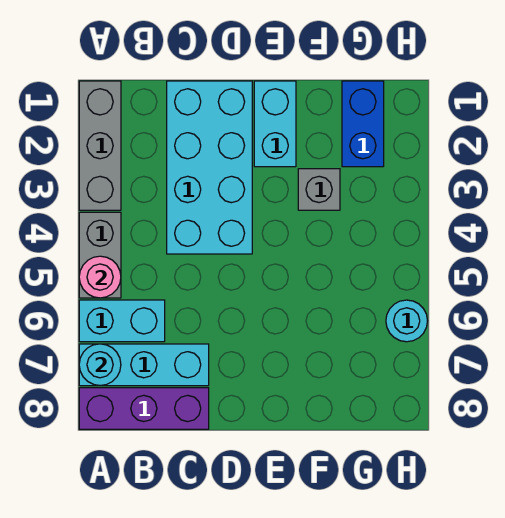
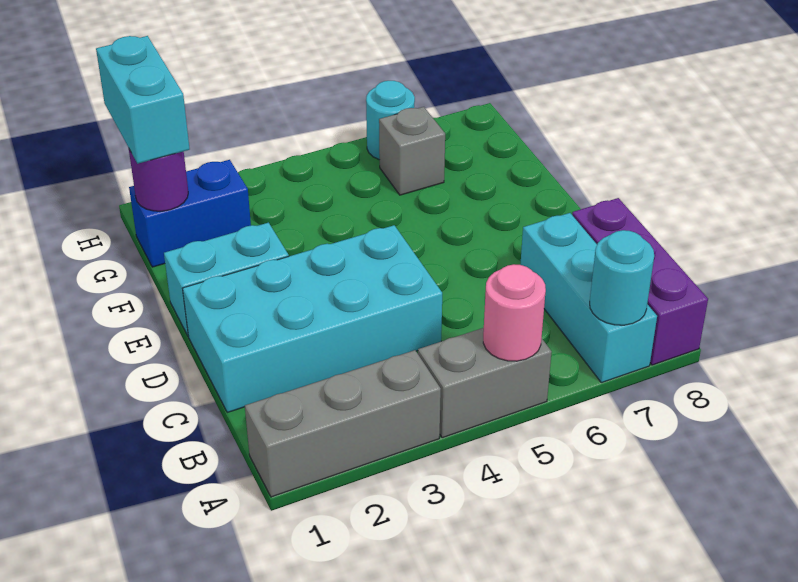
cyan 1x2 brick [79,300,165,342] -> cyan 1x2 brick moved to [96,36,190,164]
grey 1x1 brick [298,169,340,210] -> grey 1x1 brick moved to [379,107,445,195]
none -> purple 1x1 round brick [129,149,188,211]

